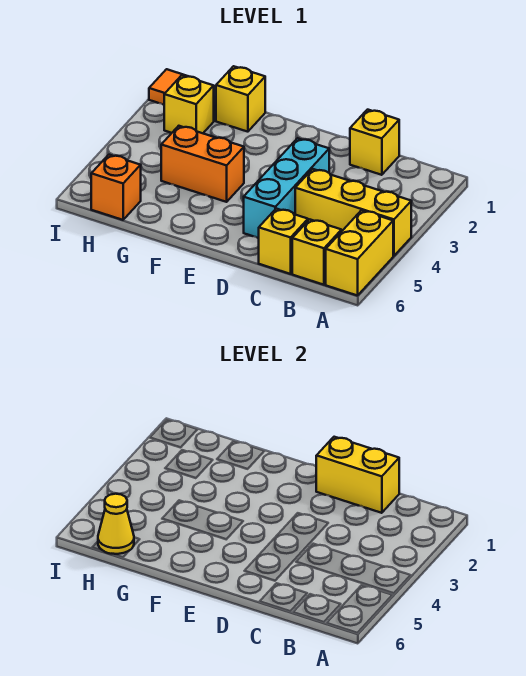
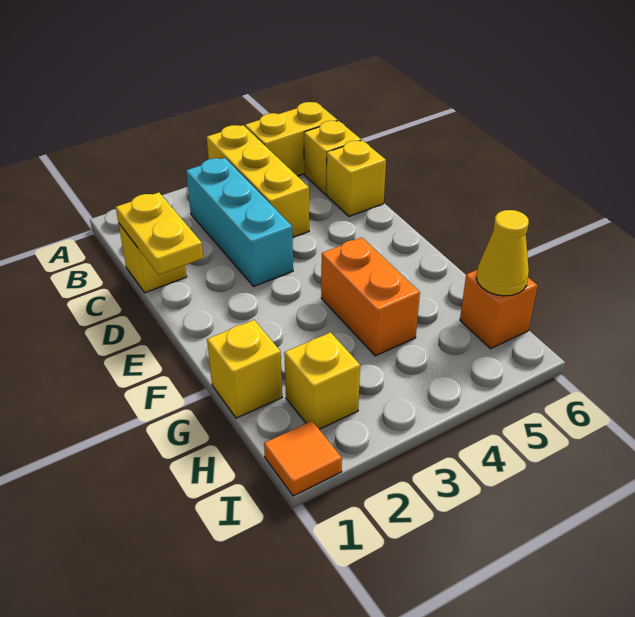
yellow 1x2 brick [316,437,399,513] -> yellow 1x2 plate [116,192,203,275]
cyan 1x3 brick [244,138,329,238] -> cyan 1x3 brick turned to [186,158,293,286]

